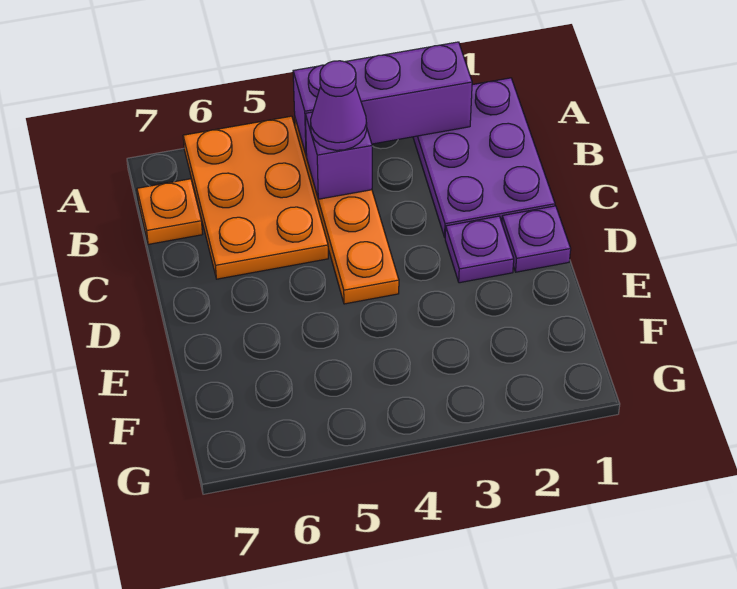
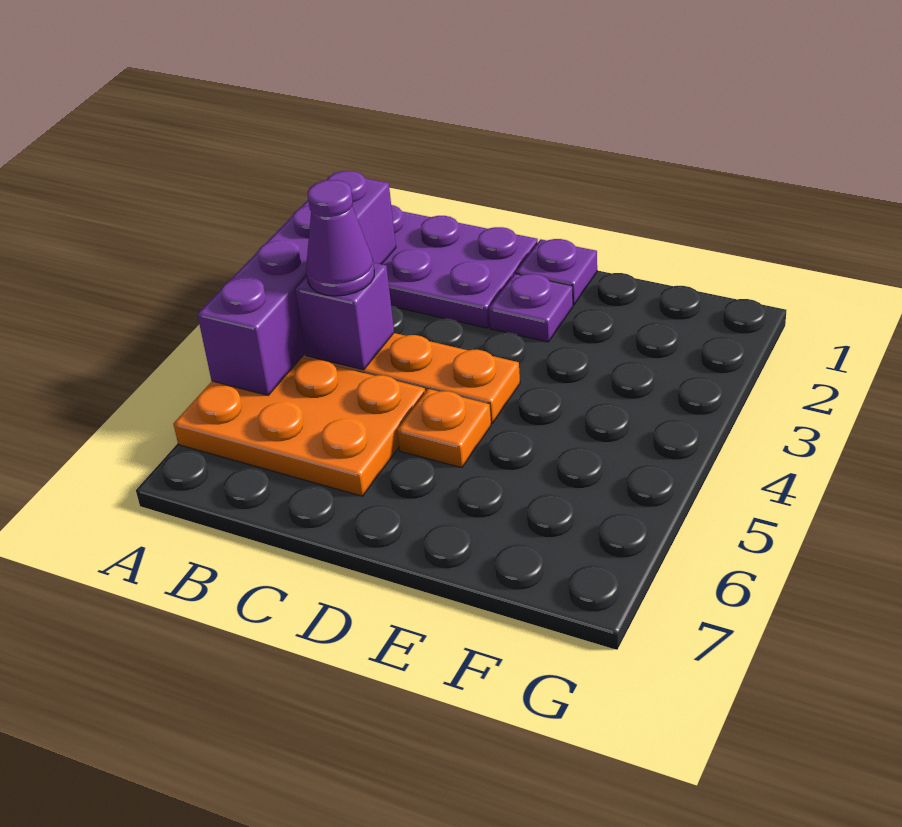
purple 1x3 brick [293,42,472,156] -> purple 1x4 brick [197,171,396,395]
orange 1x1 plate [137,179,202,244] -> orange 1x1 plate moved to [397,389,491,468]

